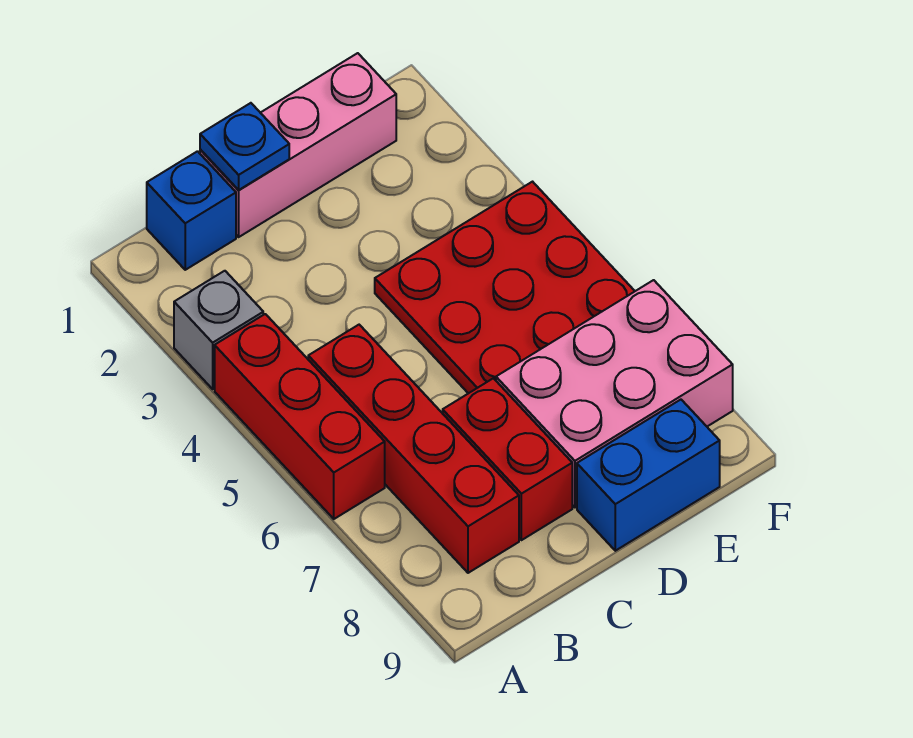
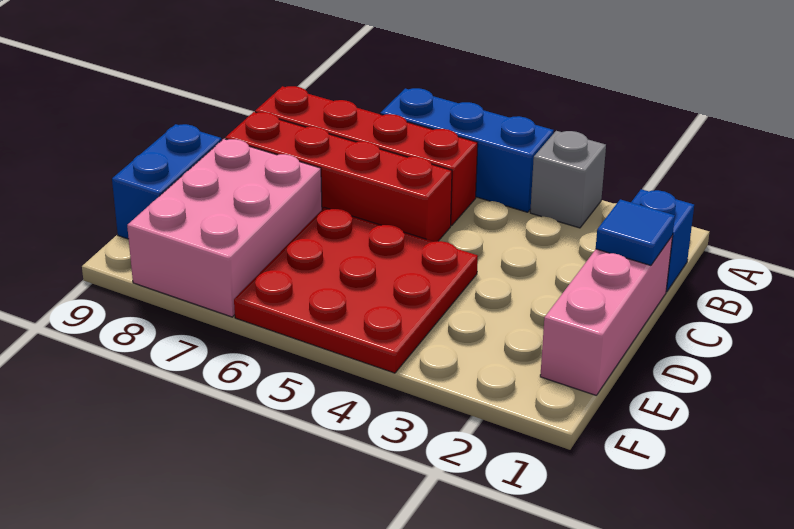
red 1x3 brick [215,314,385,519] -> blue 1x3 brick [380,88,554,212]
blue 1x1 plate [200,103,289,190] -> blue 1x1 tile [596,199,675,265]
red 1x2 brick [443,378,572,540] -> red 1x4 brick [225,112,452,242]

